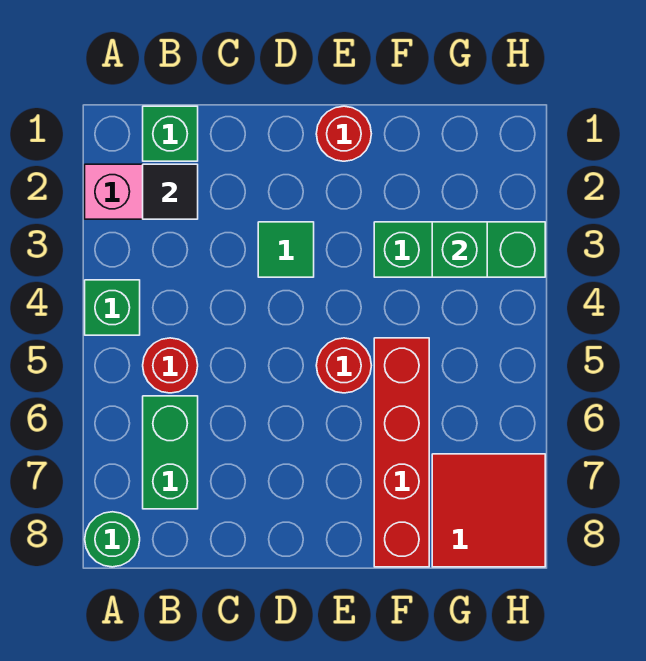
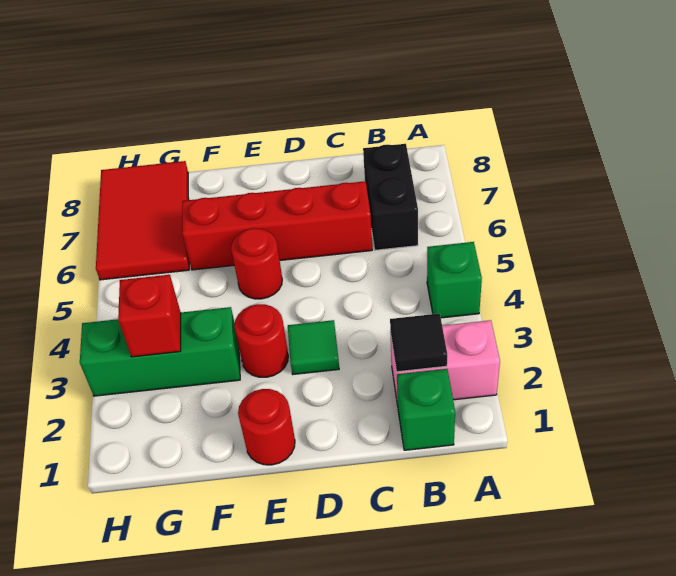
green 1x1 round brick [85,512,140,567] -> none
red 1x1 round brick [143,338,198,393] -> red 1x1 round brick moved to [234,304,288,377]
green 1x2 brick [143,396,198,509] -> black 1x2 brick [363,144,418,250]
red 1x4 brick [374,338,429,567] -> red 1x4 brick turned to [182,181,372,270]
green 1x1 brick [432,222,487,277] -> red 1x1 brick [118,275,181,357]
red 2x2 tile [432,454,545,567] -> red 2x3 tile [96,161,189,280]

